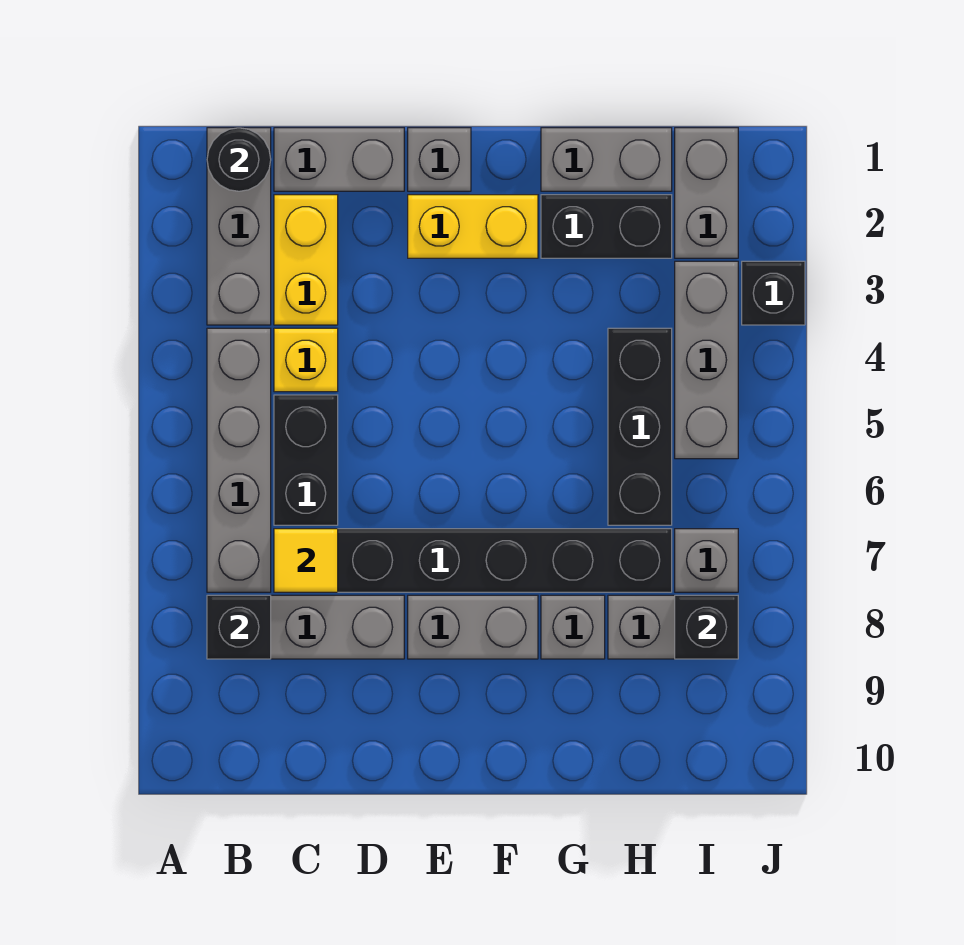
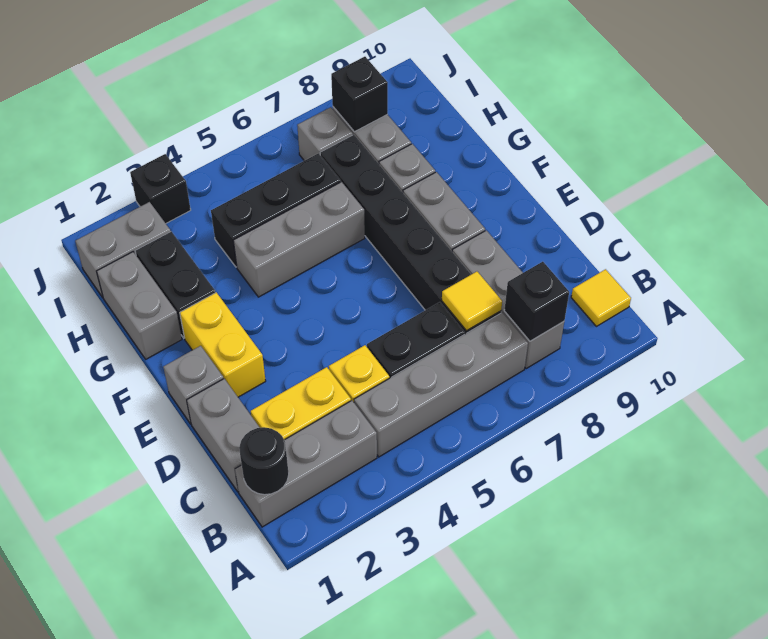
none -> yellow 1x1 tile [571,269,631,326]
grey 1x3 brick [675,261,738,459] -> grey 1x3 brick moved to [233,182,365,297]

